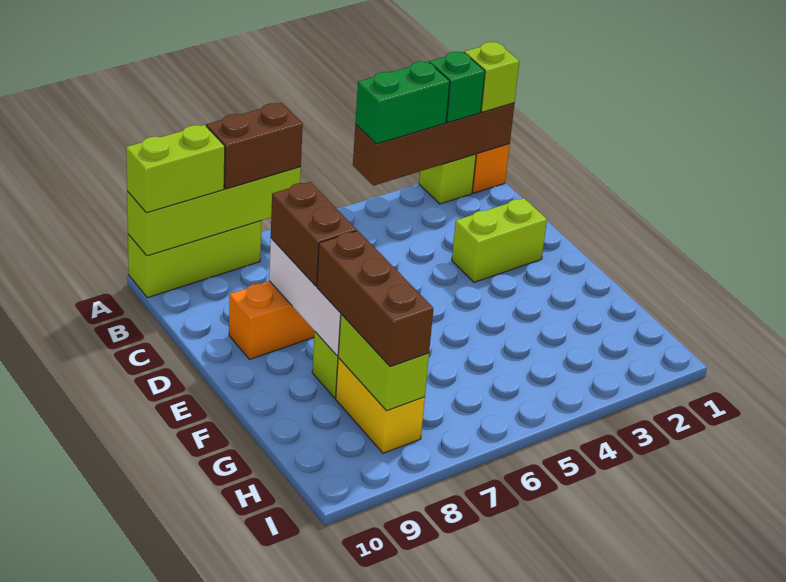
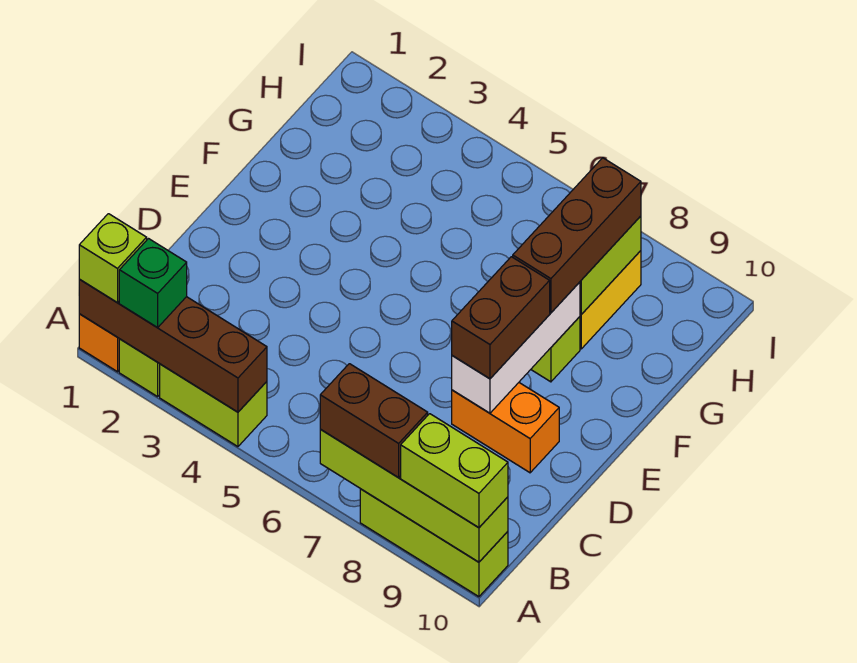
green 1x2 brick [355,62,450,144] -> none
lime 1x2 brick [452,198,547,282] -> lime 1x2 brick moved to [160,364,267,447]

